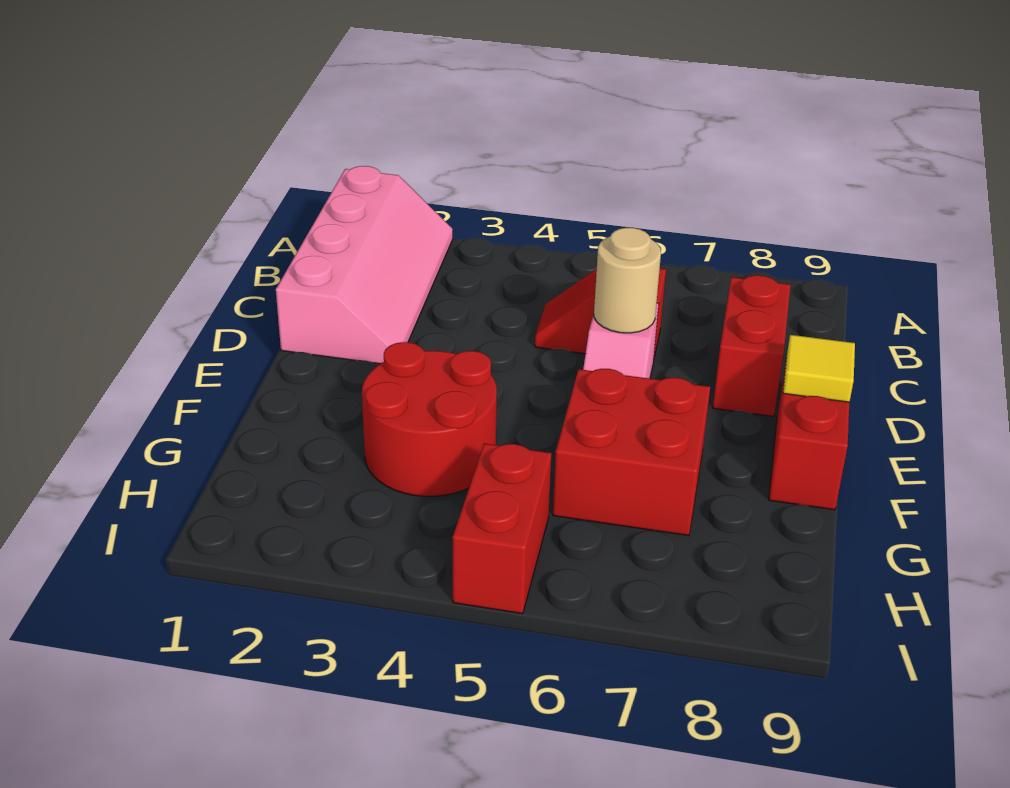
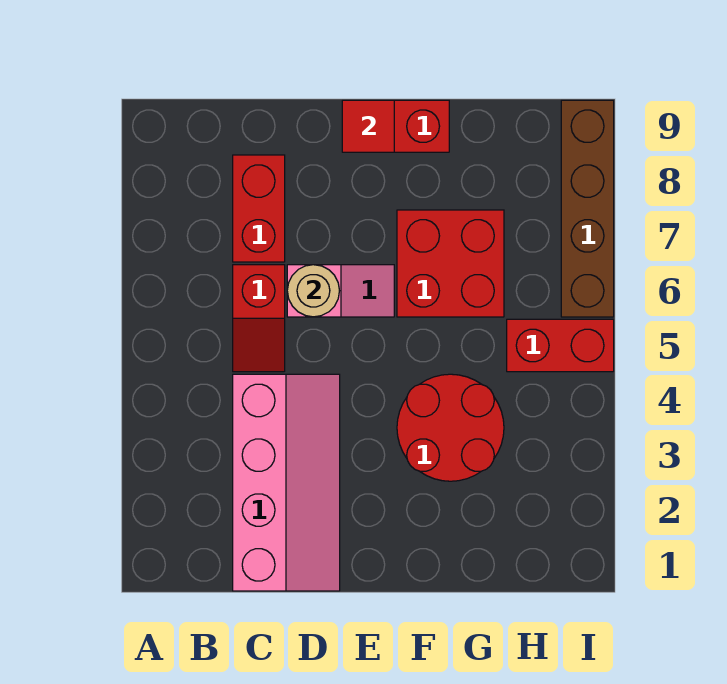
pink 2x4 slope [276,166,453,364] -> pink 2x4 slope turned to [233,374,340,591]
red 1x2 brick [713,275,791,416] -> red 1x2 brick turned to [233,155,285,262]
yellow 1x1 tile [783,335,855,402] -> red 1x1 tile [342,100,394,152]
none -> brown 1x4 brick [561,100,614,317]

